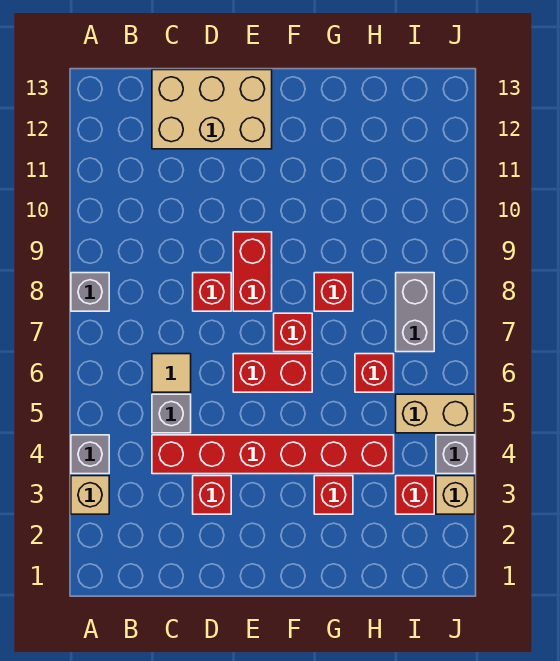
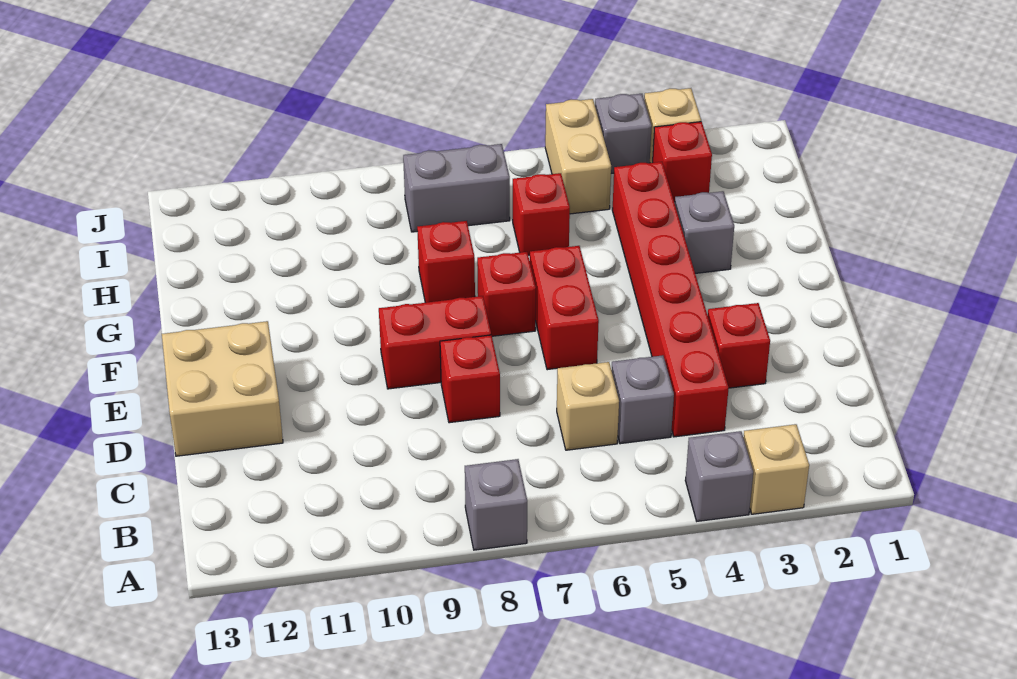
tan 1x1 tile [152,354,191,392] -> tan 1x1 brick [557,362,619,450]
tan 2x3 brick [152,70,272,149] -> tan 2x2 brick [162,321,283,456]
red 1x1 brick [314,476,353,514] -> grey 1x1 brick [675,191,734,273]

